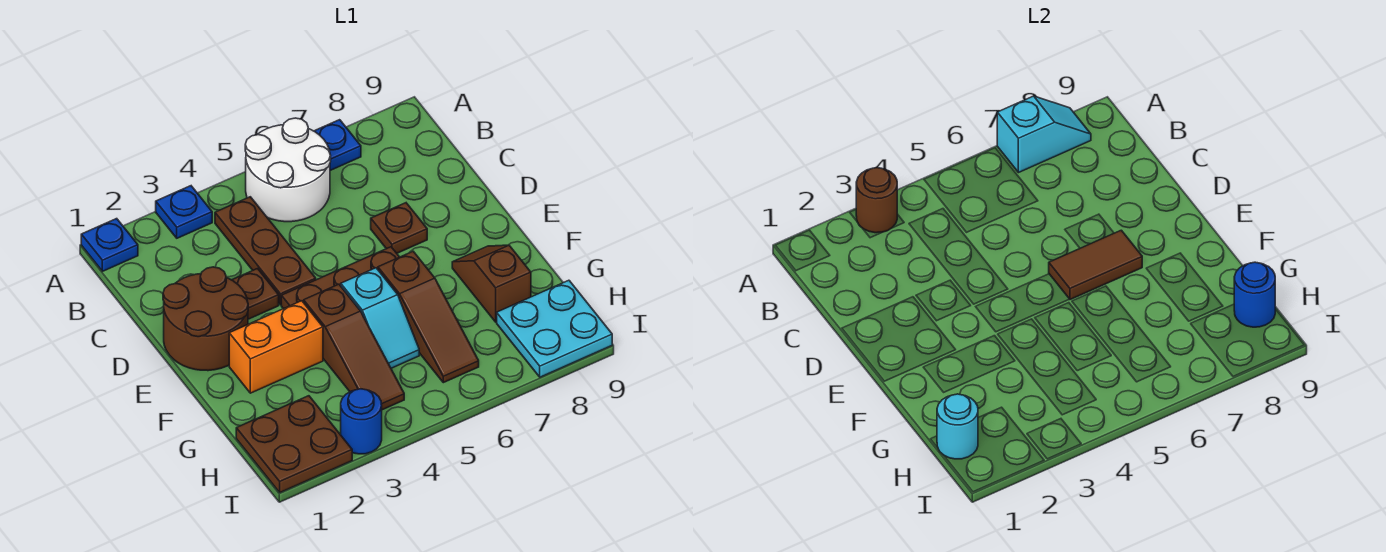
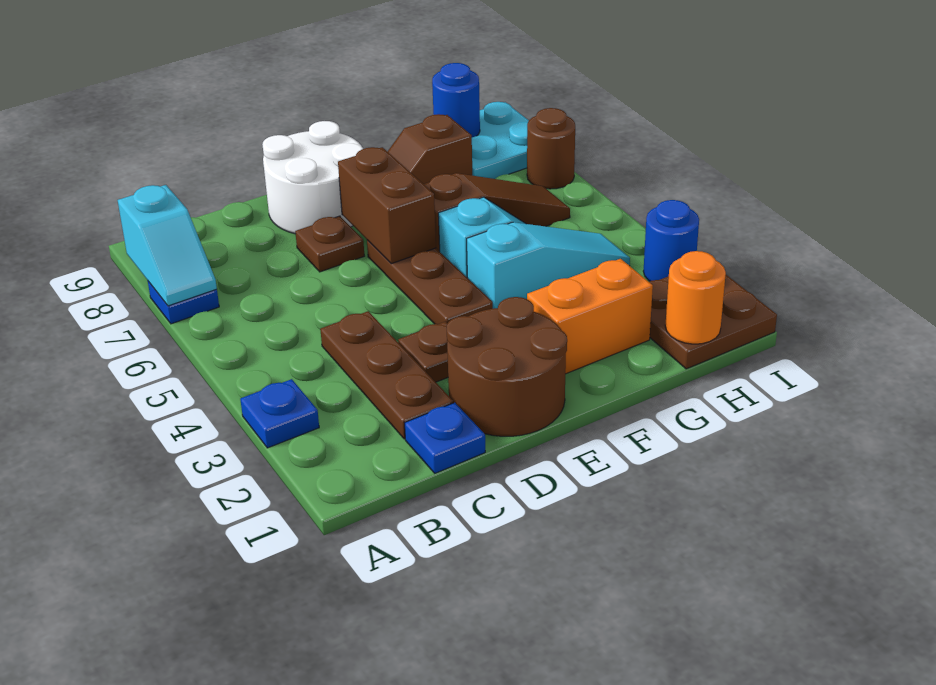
blue 1x1 plate [81,219,138,271] -> blue 1x1 plate moved to [405,403,485,473]
brown 1x1 round brick [856,168,897,233] -> brown 1x1 round brick moved to [527,108,575,189]
white 2x2 round brick [245,118,331,222] -> white 2x2 round brick moved to [262,121,363,234]
cyan 1x2 slope [997,96,1091,173] -> cyan 1x2 slope turned to [118,185,217,306]
brown 1x3 plate [215,197,316,305] -> brown 1x3 plate turned to [320,311,453,439]
brown 1x2 tile [1049,230,1142,300] -> brown 1x2 brick [338,147,436,264]
orange 1x2 brick [229,301,323,393] -> orange 1x2 brick turned to [527,259,653,374]
brown 1x3 slope [304,284,404,410] -> cyan 1x3 slope [467,222,630,309]
cyan 1x1 round brick [937,394,978,459] -> orange 1x1 round brick [665,251,726,344]

